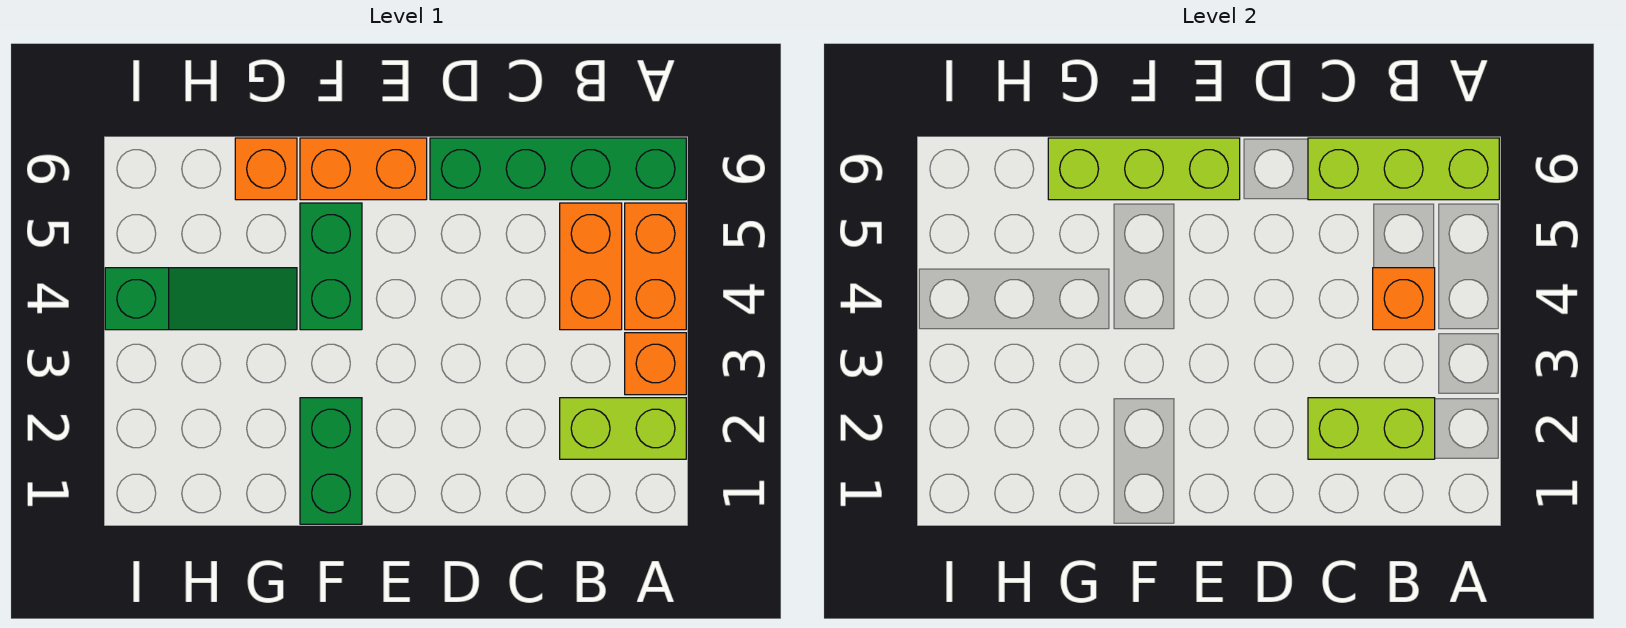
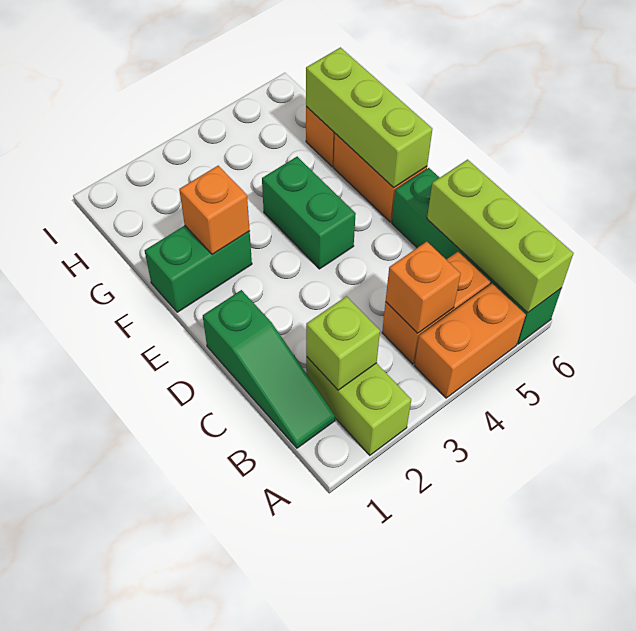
orange 1x1 brick [625,333,686,395] -> orange 1x1 brick moved to [179,166,250,254]
lime 1x2 brick [1308,398,1435,459] -> lime 1x1 brick [306,296,380,390]
green 1x2 brick [300,203,362,330] -> green 1x2 brick turned to [262,157,356,269]
green 1x3 slope [105,268,297,330] -> green 1x3 slope moved to [203,290,335,448]

